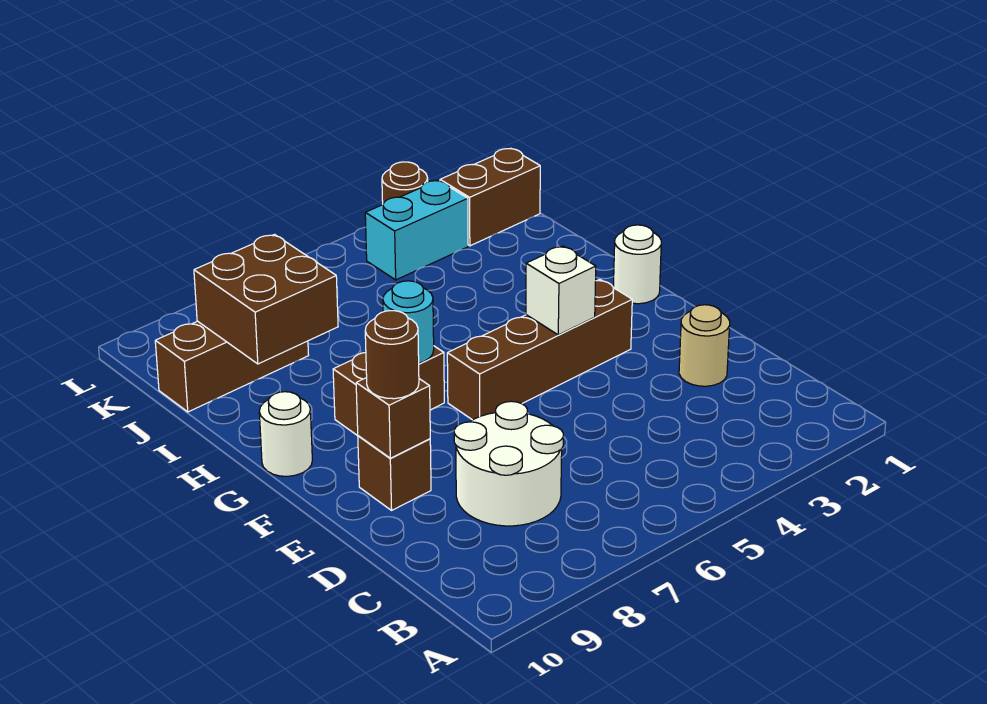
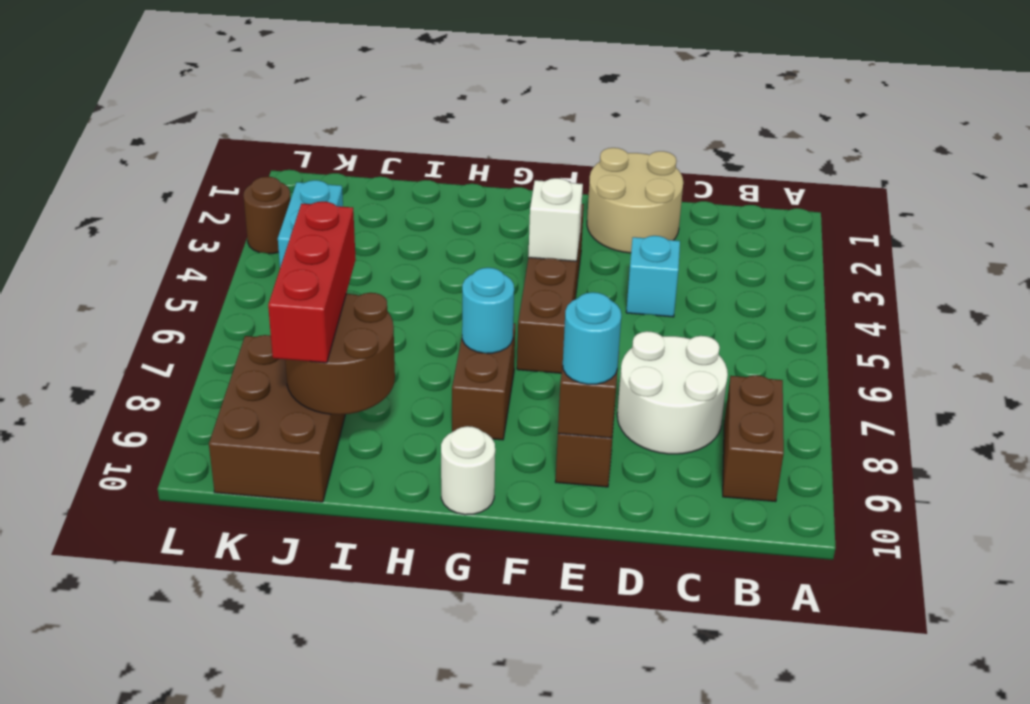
tan 1x1 round brick [679,305,730,386] -> tan 2x2 round brick [587,148,683,253]
none -> cyan 1x1 brick [626,236,680,317]
brown 1x1 round brick [365,311,419,399] -> cyan 1x1 round brick [563,292,621,384]
white 1x1 round brick [613,225,661,304] -> none
brown 2x2 brick [194,235,338,364] -> brown 2x2 round brick [285,293,395,415]
none -> red 1x3 brick [268,202,356,363]
brown 1x3 brick [155,321,309,412] -> brown 2x3 brick [209,335,345,502]
brown 1x2 brick [440,148,540,246] -> brown 1x2 brick moved to [723,375,784,502]

